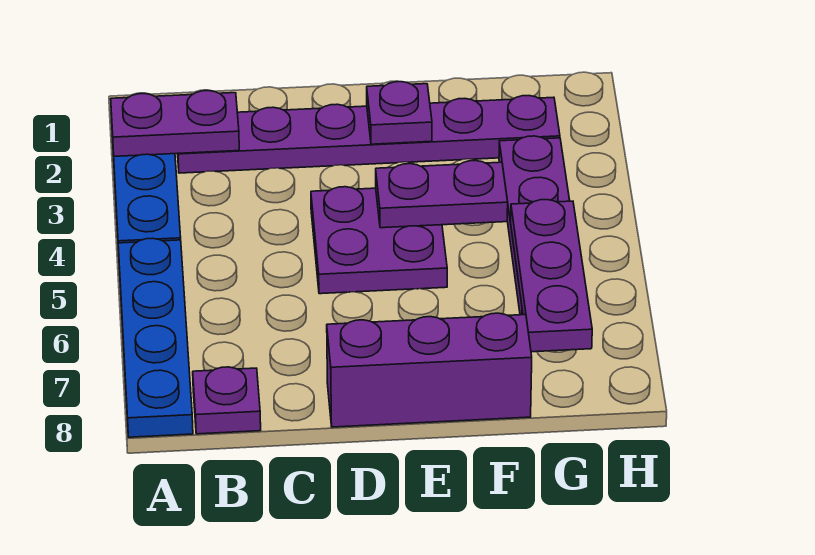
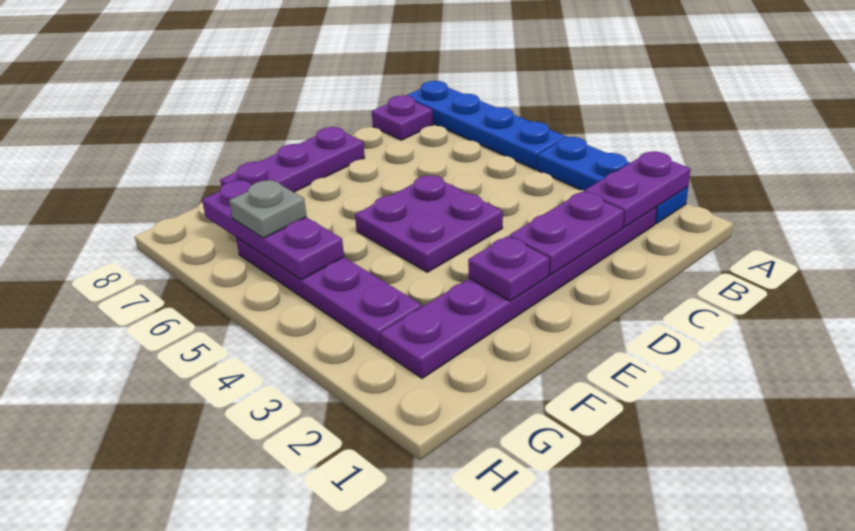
purple 1x3 brick [327,313,532,427] -> purple 1x3 plate [220,127,365,192]
purple 1x2 plate [376,161,508,228] -> purple 1x2 plate moved to [509,192,624,275]
none -> grey 1x1 plate [229,180,307,238]

